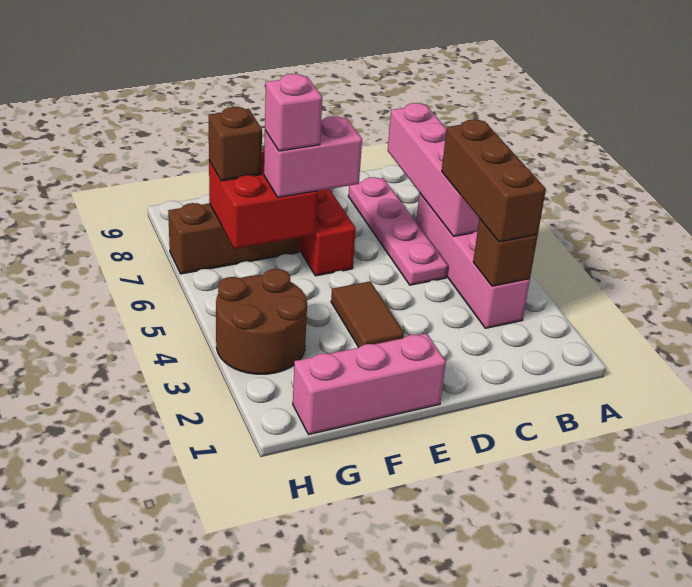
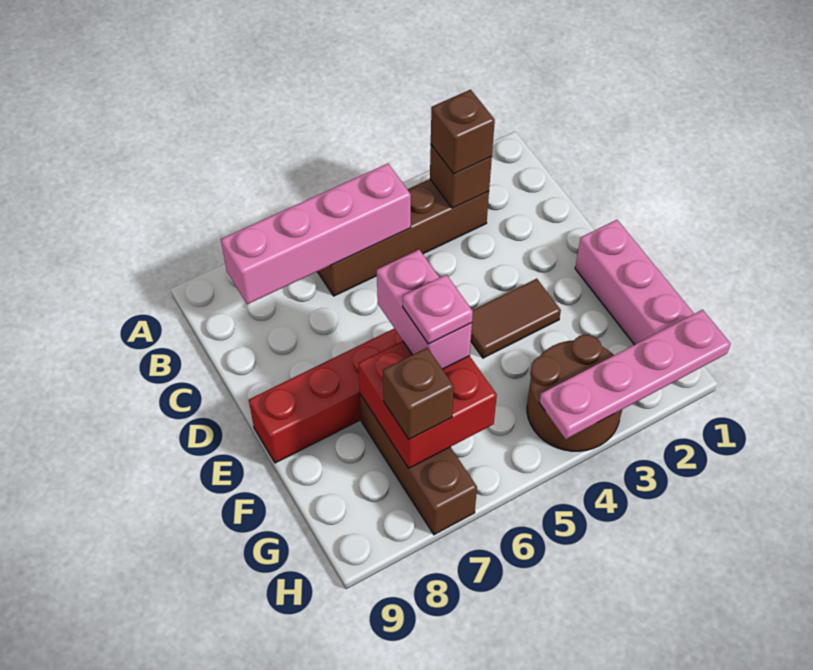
pink 1x4 brick [416,193,530,328] -> brown 1x4 brick [317,179,489,296]
brown 1x3 brick [442,119,546,242] -> brown 1x1 brick [431,90,495,174]
pink 1x4 plate [348,177,448,285] -> pink 1x4 plate moved to [539,310,731,439]
pink 1x1 brick [265,74,322,151] -> pink 1x1 plate [403,275,473,344]

